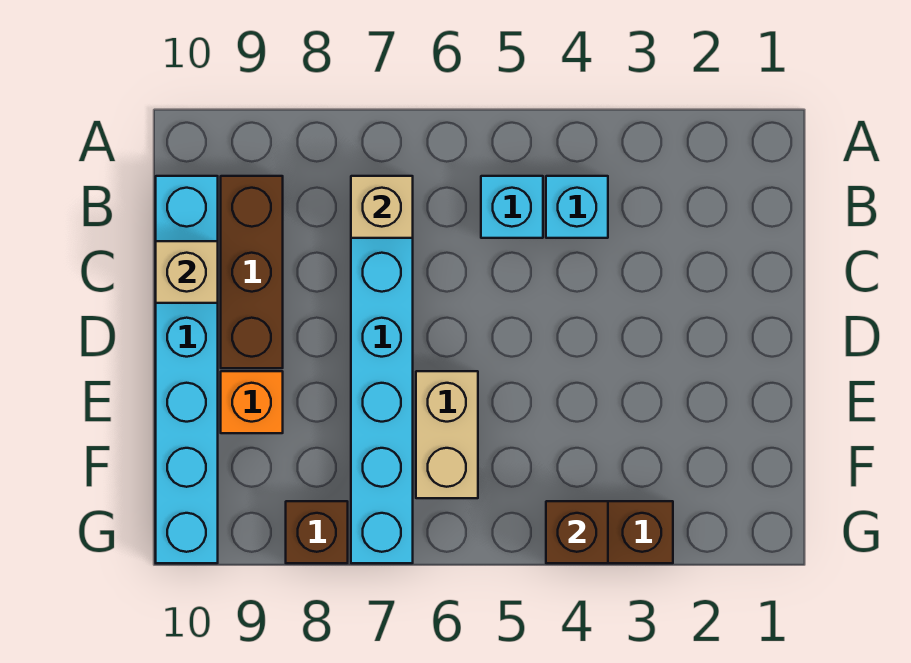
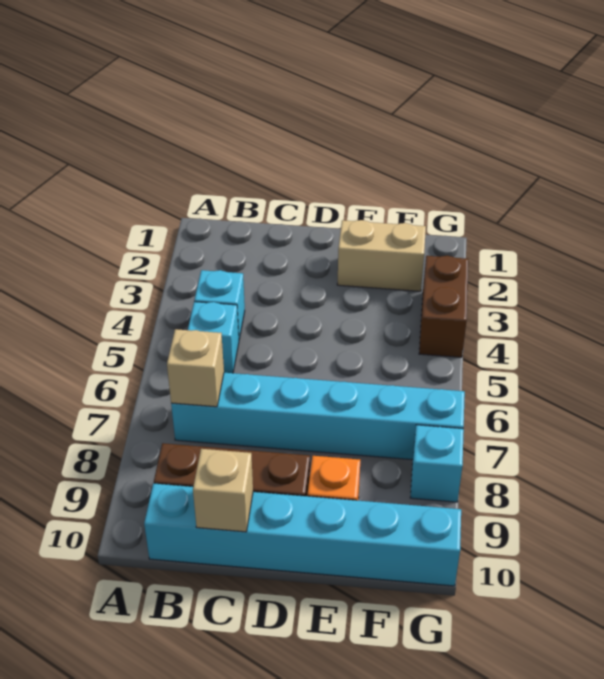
tan 1x2 brick [416,371,478,498] -> tan 1x2 brick moved to [337,220,426,291]
brown 1x1 brick [546,501,608,563] -> none
brown 1x1 brick [286,501,348,563] -> cyan 1x1 brick [410,425,464,502]

